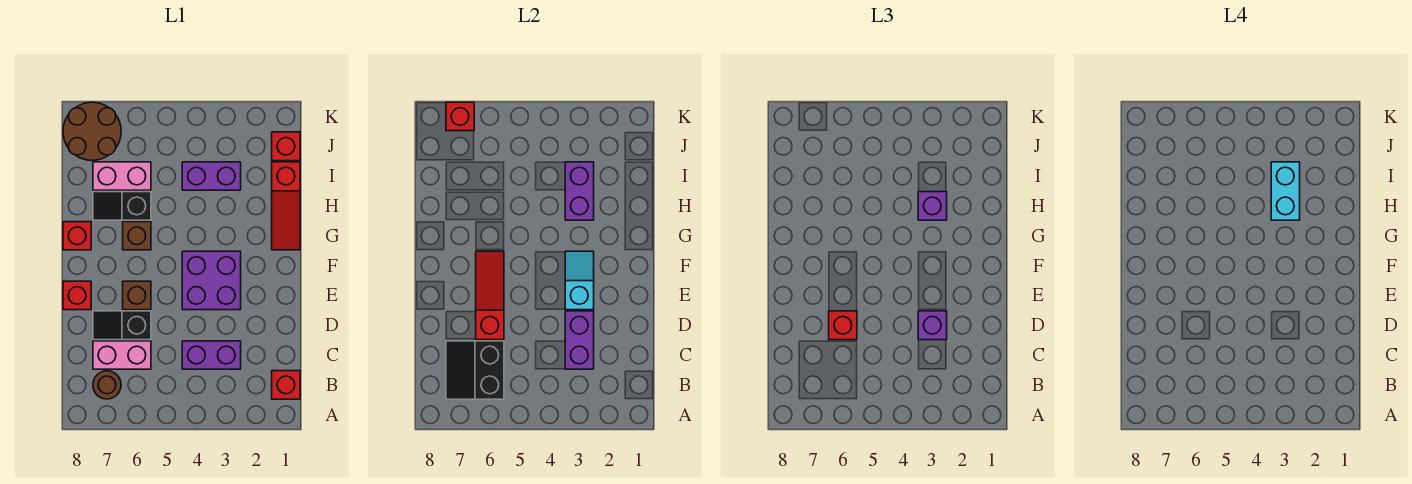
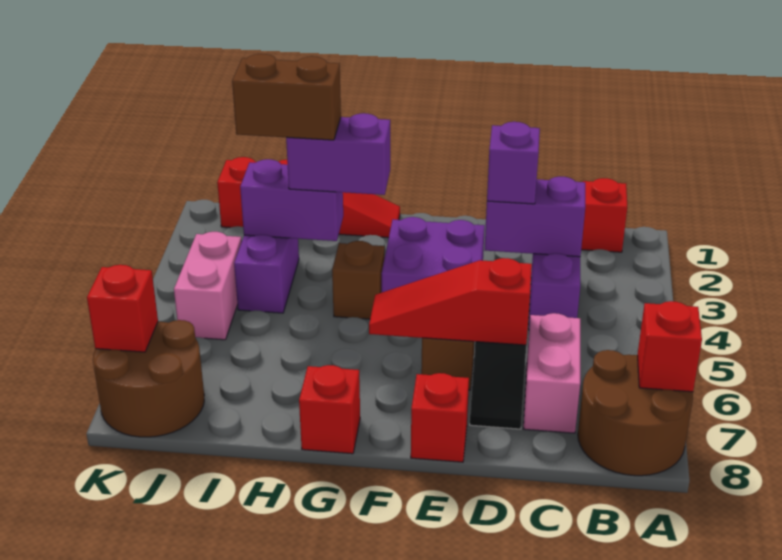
black 2x2 slope [446,341,504,399] -> none
brown 1x1 round brick [93,371,121,399] -> brown 2x2 round brick [578,350,693,476]
red 1x1 brick [829,311,857,340] -> red 1x1 brick moved to [638,301,702,392]
cyan 1x2 slope [565,251,594,310] -> none
brown 1x1 brick [123,222,151,250] -> brown 1x1 brick moved to [332,241,385,319]
purple 1x1 brick [918,192,947,220] -> purple 1x2 brick [286,113,390,195]
cyan 1x2 brick [1271,162,1300,220] -> brown 1x2 brick [232,54,341,140]
black 1x2 slope [93,192,151,220] -> none
pink 1x2 brick [93,162,151,190] -> pink 1x2 brick moved to [174,232,242,340]

